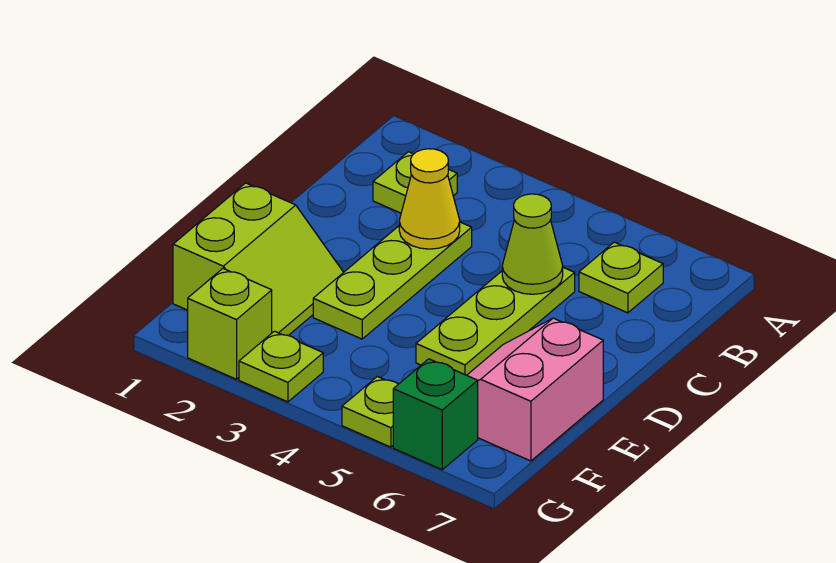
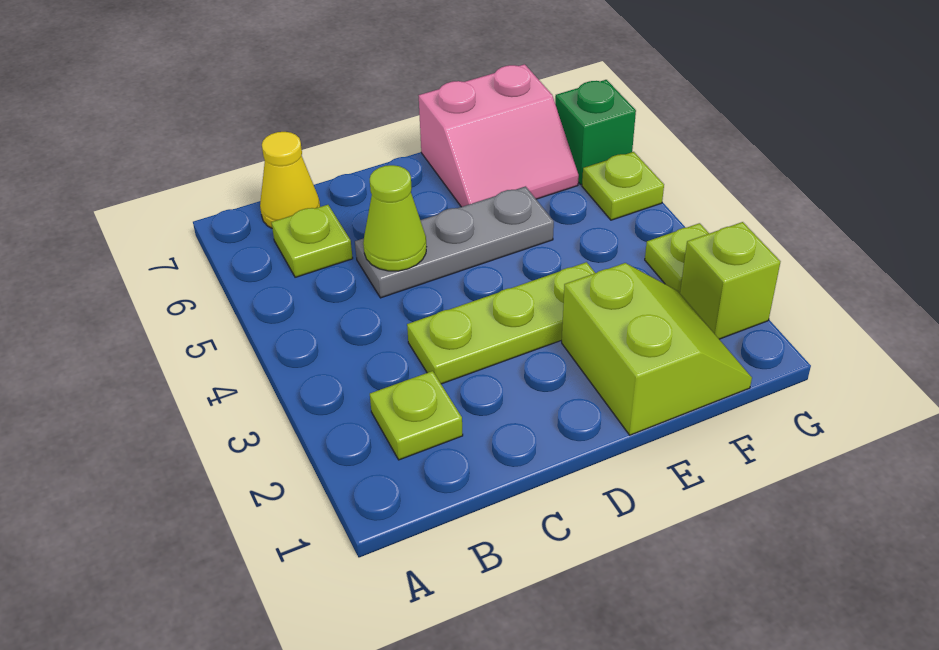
yellow 1x1 cone [399,149,460,249] -> yellow 1x1 cone moved to [260,132,320,228]
lime 1x3 plate [416,268,575,375] -> grey 1x3 plate [355,186,554,298]
lime 2x2 slope [173,183,344,336] -> lime 2x2 slope turned to [562,263,752,435]

